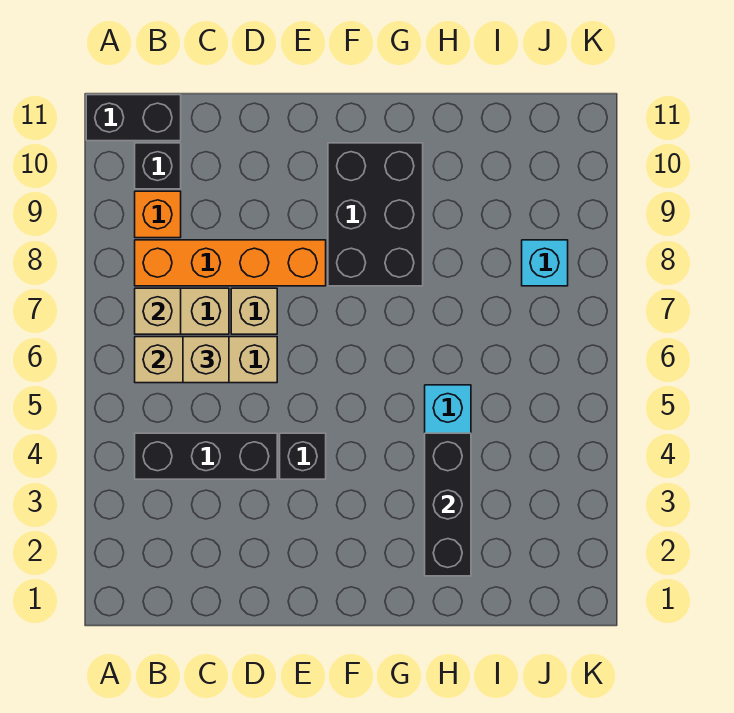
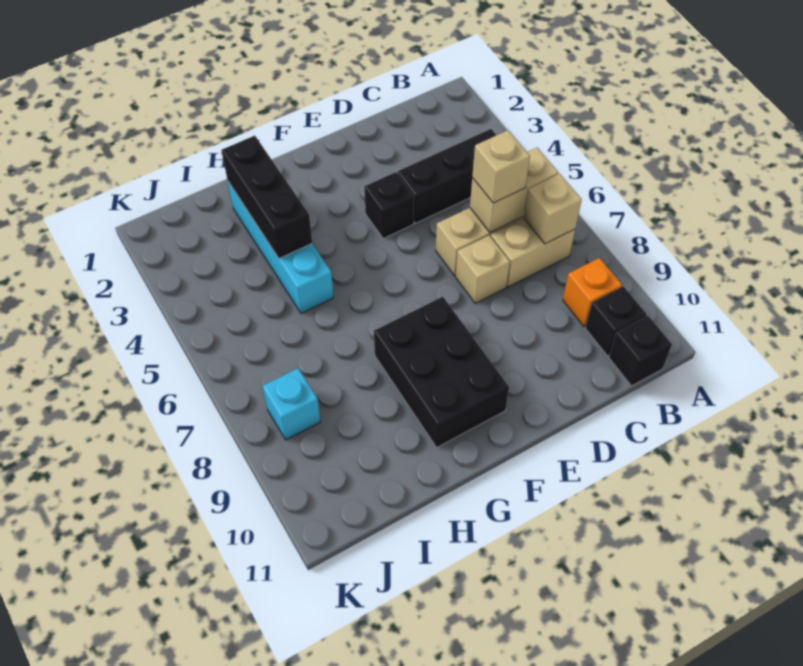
black 1x2 brick [86,95,181,141] -> black 1x1 brick [609,316,672,386]
orange 1x4 brick [135,240,326,286] -> none

